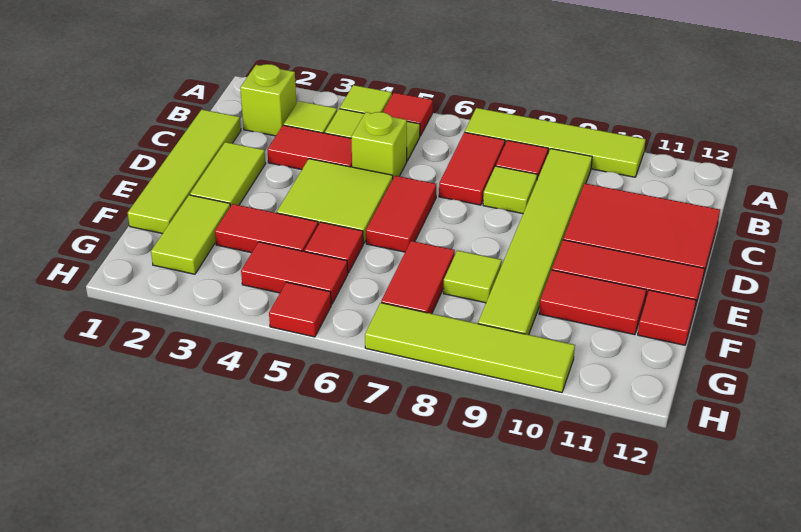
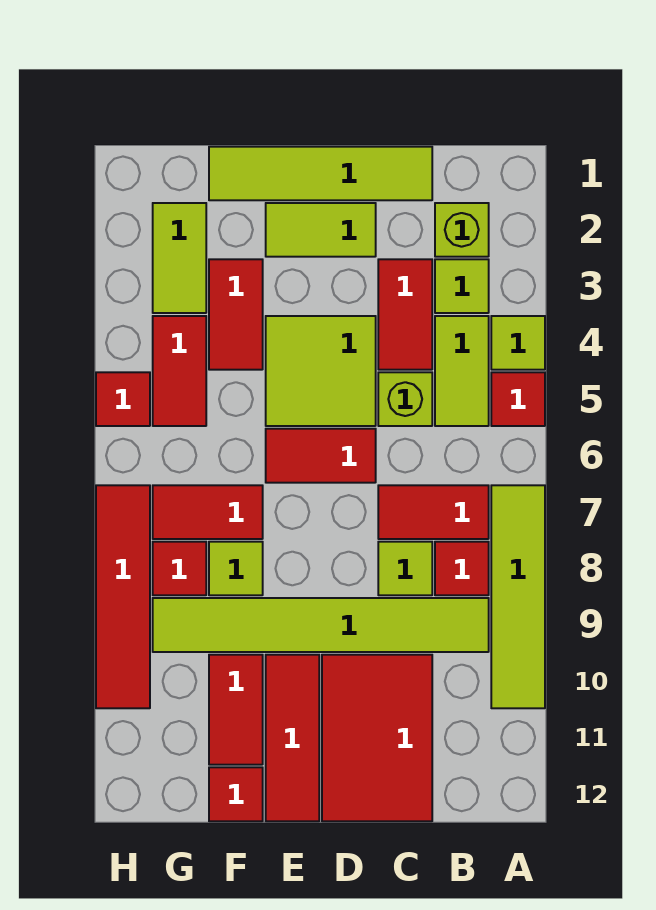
lime 1x2 tile [151,195,230,274] -> lime 1x2 tile turned to [153,203,206,313]
red 1x1 tile [304,222,363,273] -> red 1x1 tile moved to [153,542,206,595]
lime 1x4 tile [365,303,575,393] -> red 1x4 tile [96,485,150,708]

